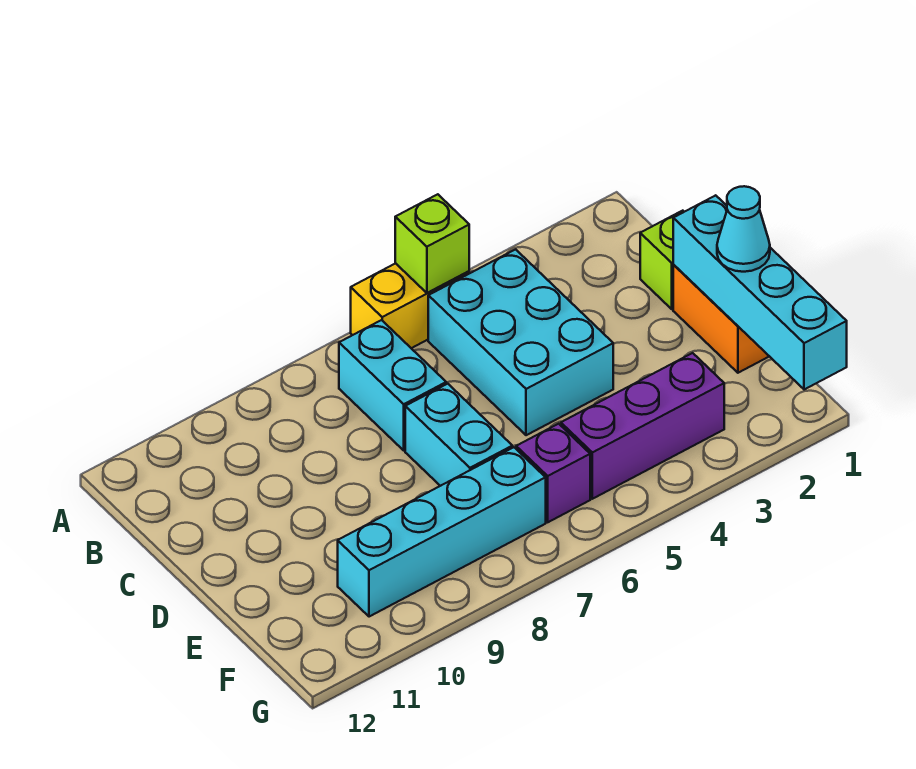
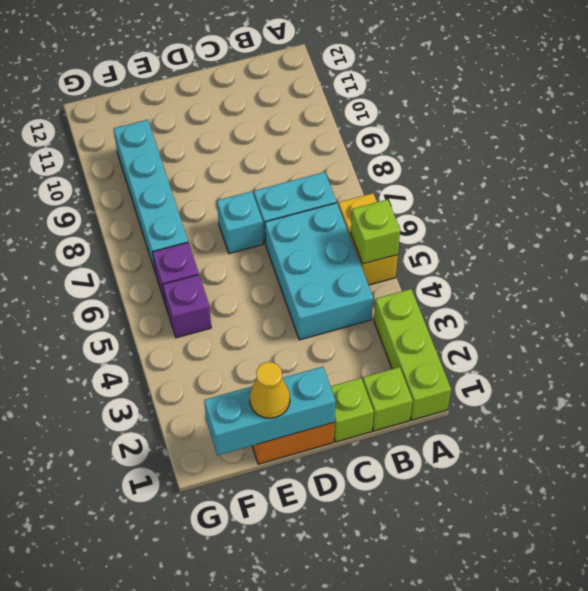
none -> lime 1x3 brick [374,289,451,420]
none -> lime 1x1 brick [363,367,413,431]
cyan 2x3 brick [428,249,613,435] -> cyan 2x3 brick turned to [265,203,373,340]
cyan 1x4 brick [673,195,847,390] -> cyan 1x3 brick [204,367,336,455]
cyan 1x2 brick [405,384,512,486] -> cyan 1x1 brick [217,191,263,254]
cyan 1x1 cone [717,186,770,272] -> yellow 1x1 cone [249,362,290,418]
purple 1x3 brick [561,353,724,499] -> purple 1x1 brick [163,275,211,338]

